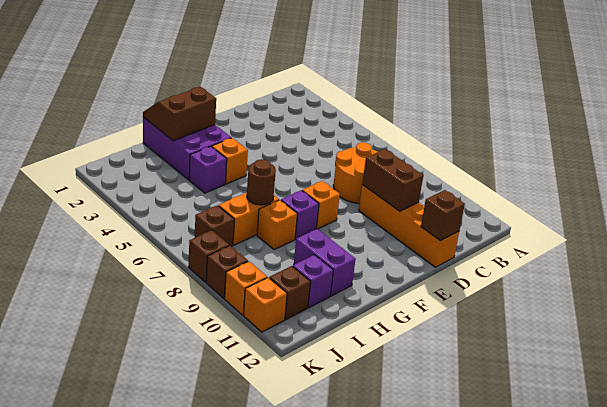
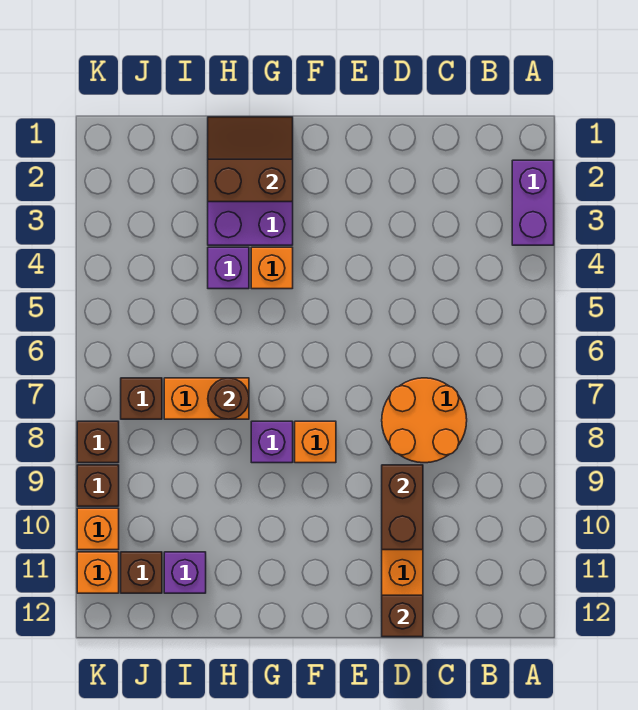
orange 1x1 brick [257,200,297,250] -> none
purple 1x2 brick [294,229,356,296] -> purple 1x2 brick moved to [512,160,554,245]

